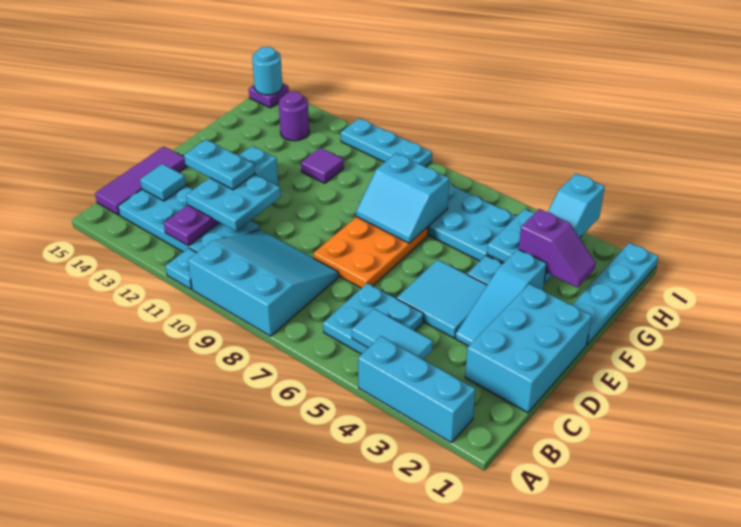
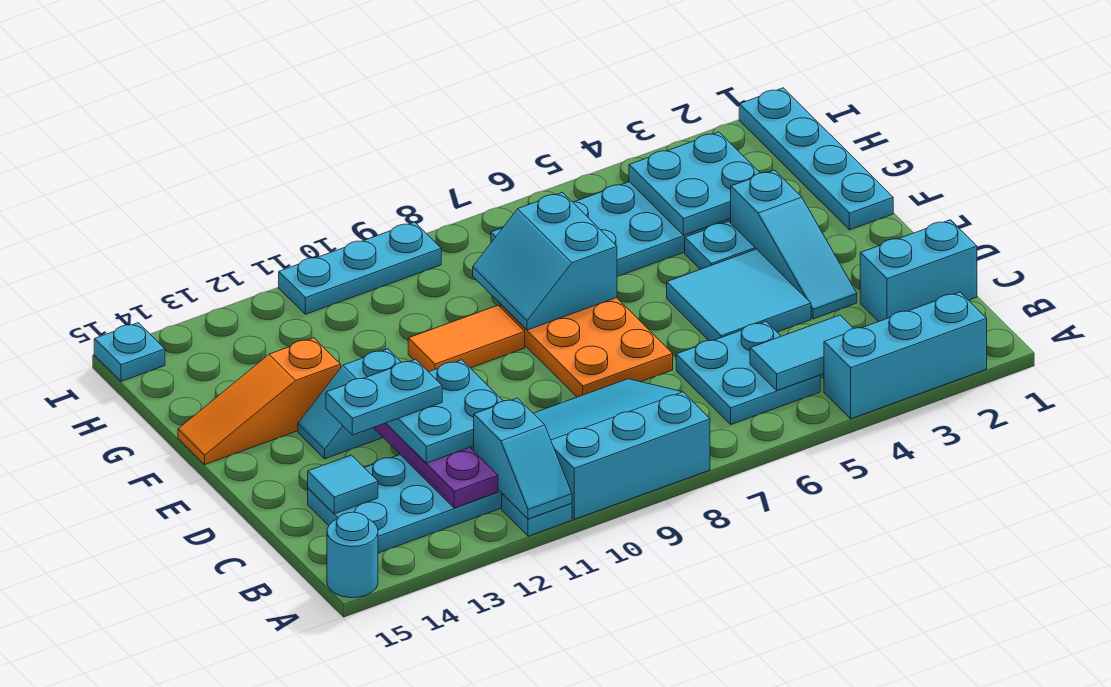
purple 1x3 tile [95,146,186,215] -> none
cyan 2x3 brick [465,284,592,413] -> cyan 1x2 brick [860,220,977,322]
cyan 2x2 slope [356,153,449,243] -> cyan 2x2 slope turned to [473,192,617,330]
none -> orange 1x2 tile [408,305,525,372]
none -> orange 1x3 slope [178,338,341,464]
purple 1x2 slope [519,209,596,288] -> none
purple 1x1 tile [301,148,344,183] -> none
cyan 1x2 slope [548,174,605,238] -> cyan 1x2 slope moved to [474,398,572,519]
purple 1x1 round brick [279,92,309,141] -> none
purple 1x1 plate [249,83,289,108] -> cyan 1x1 plate [94,323,165,381]
cyan 1x1 round brick [252,47,282,95] -> cyan 1x1 round brick moved to [327,512,378,598]

